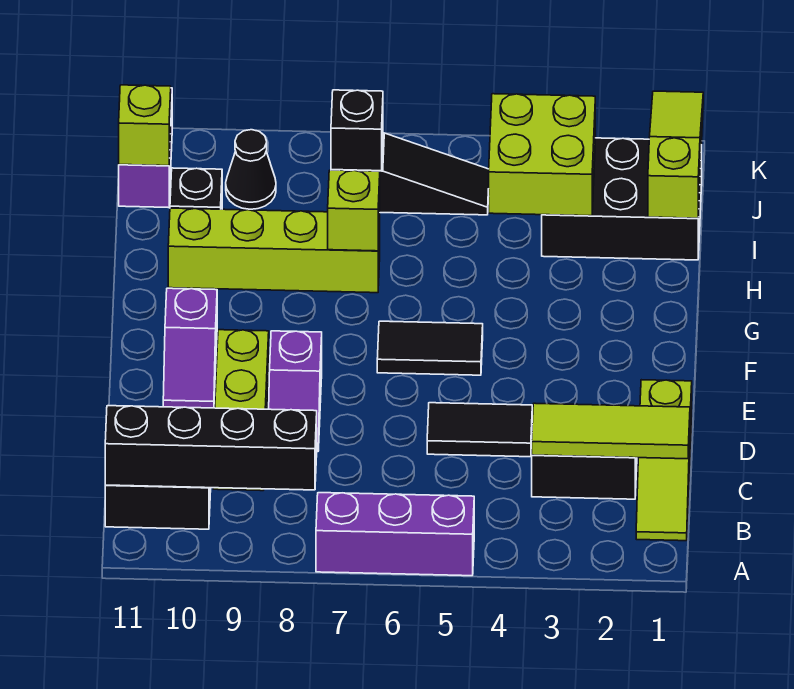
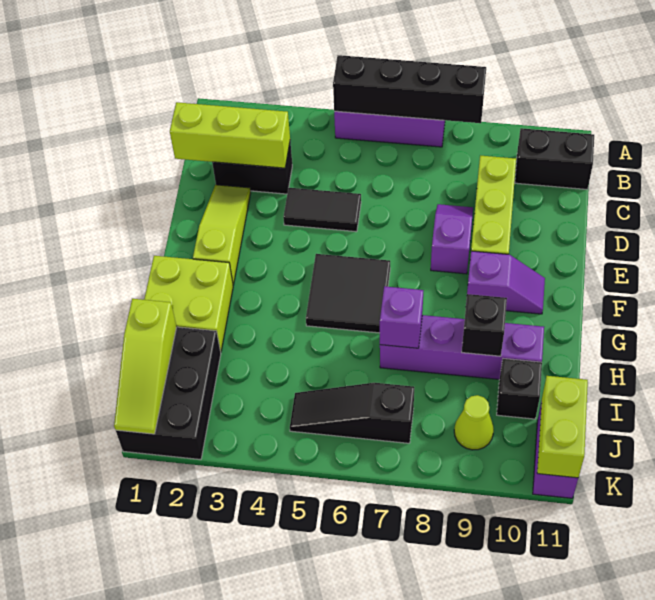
lime 1x3 slope [636,380,692,541] -> lime 1x3 slope moved to [193,185,251,285]
black 1x4 brick [105,406,317,490] -> black 1x4 brick moved to [333,55,486,123]
lime 1x3 tile [532,403,690,459] -> lime 1x3 brick [170,102,290,168]
purple 1x2 slope [163,288,217,408] -> purple 1x2 slope turned to [467,251,545,314]
black 1x2 tile [377,321,483,375] -> black 2x2 tile [306,254,390,333]
lime 1x4 brick [168,208,380,293] -> purple 1x4 brick [380,315,544,379]
lime 1x1 brick [328,170,380,251] -> purple 1x1 brick [380,286,423,348]
black 2x3 brick [542,138,702,260] -> black 2x3 brick turned to [116,327,221,460]
lime 2x2 brick [488,94,595,216] -> lime 2x2 brick moved to [144,256,233,352]
black 1x1 brick [331,90,383,171] -> black 1x1 brick moved to [462,294,507,356]
black 1x1 cone [226,130,276,209] -> lime 1x1 cone [454,395,494,450]
lime 1x1 brick [119,85,171,166] -> lime 1x2 brick [537,376,588,478]

